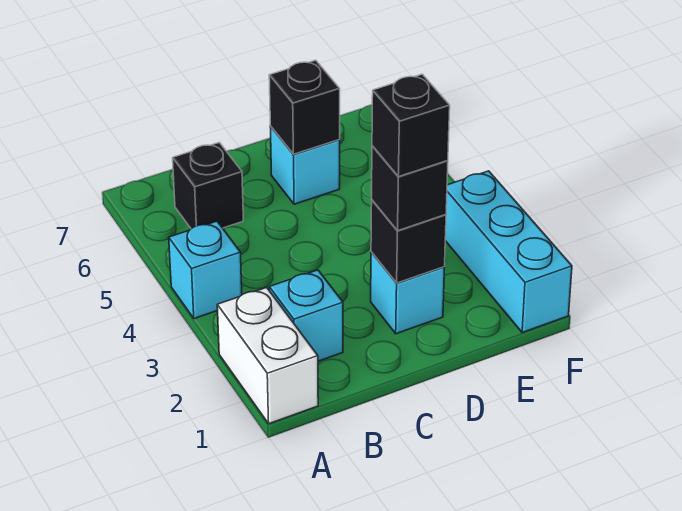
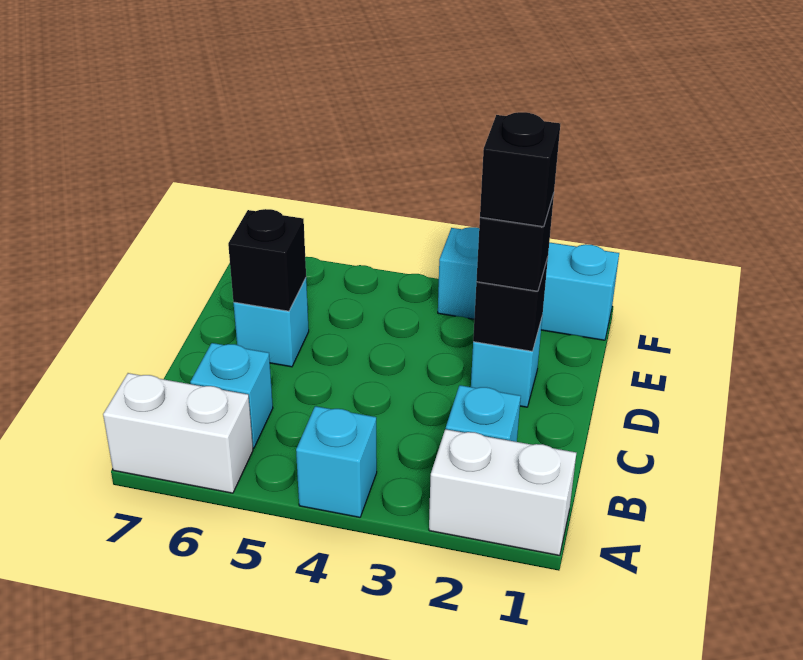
none -> white 1x2 brick [103,373,253,493]
black 1x1 brick [173,143,243,229] -> cyan 1x1 brick [190,343,273,448]

